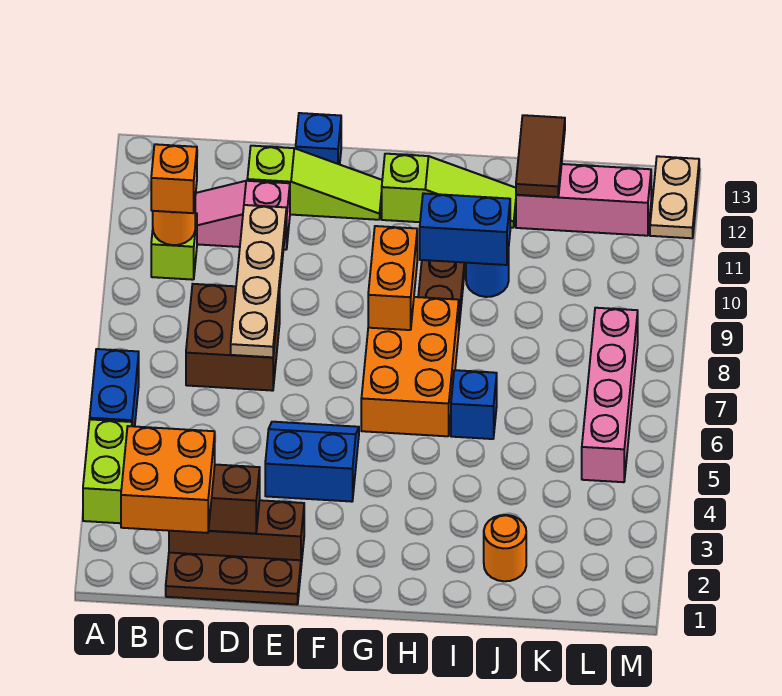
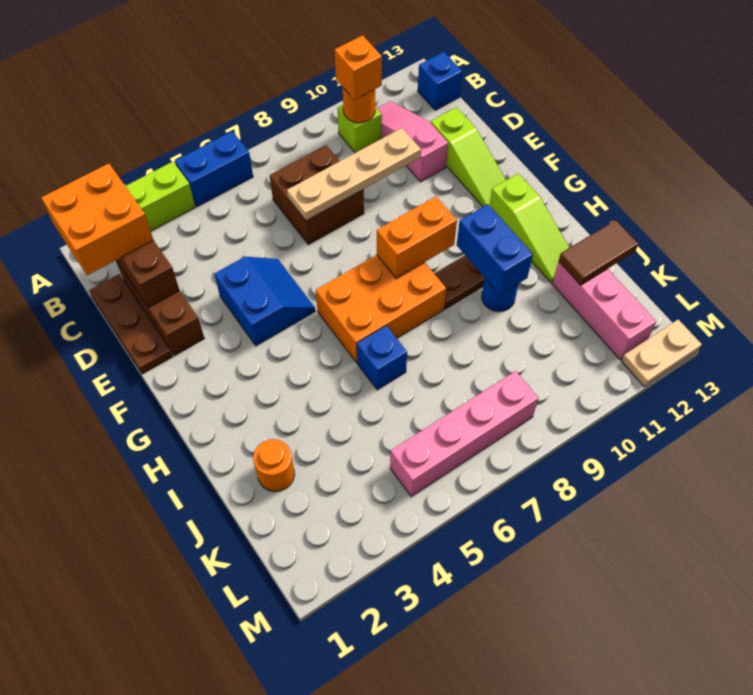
blue 1x1 brick [296,113,341,165] -> blue 1x1 brick moved to [418,52,462,110]

